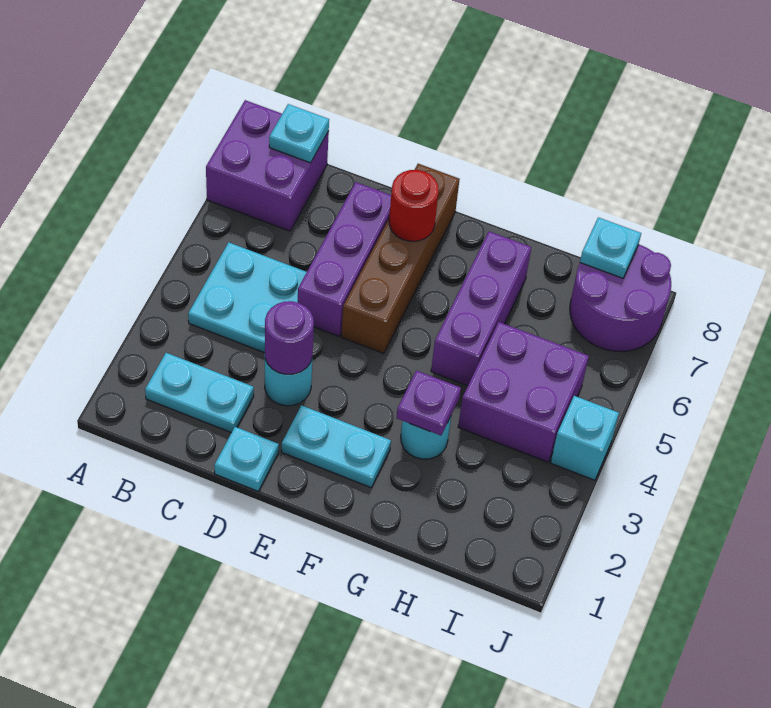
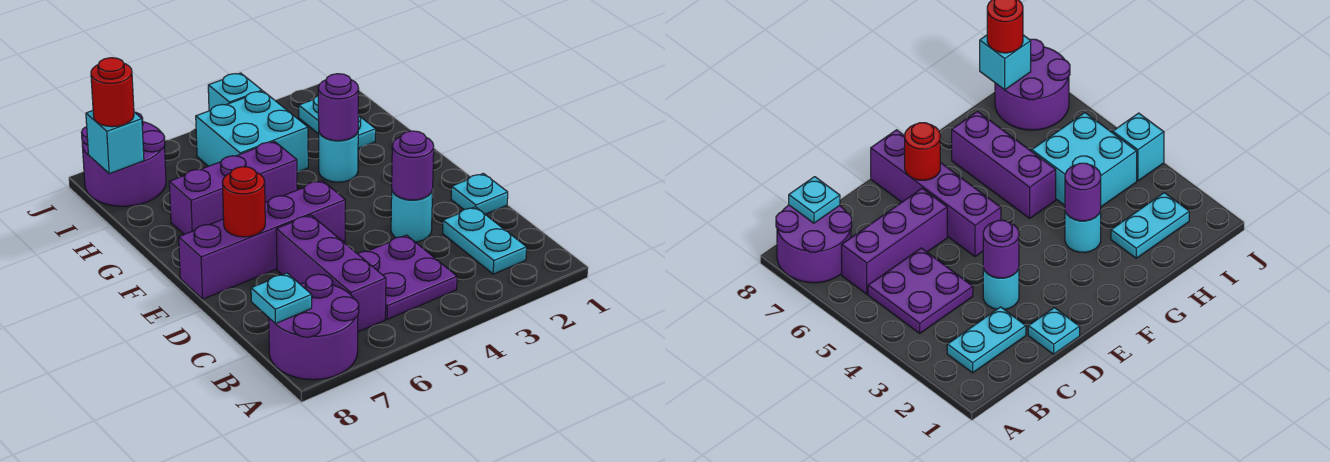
purple 2x2 brick [206,100,329,231] -> purple 2x2 round brick [269,274,359,380]
cyan 2x2 plate [188,242,307,353] -> purple 2x2 plate [358,235,457,319]
purple 1x3 brick [298,182,391,336] -> purple 1x3 brick turned to [276,215,386,332]
cyan 1x2 plate [282,405,391,488] -> cyan 1x2 plate moved to [299,96,376,148]
brown 1x4 brick [341,164,460,354] -> purple 1x4 brick [179,181,345,299]
purple 1x1 plate [397,370,461,435] -> purple 1x1 round brick [318,74,359,141]
purple 2x2 brick [458,322,589,462] -> cyan 2x2 brick [196,91,308,172]
cyan 1x1 plate [580,217,641,278] -> cyan 1x1 brick [86,111,144,174]
none -> red 1x1 round brick [91,58,134,127]

